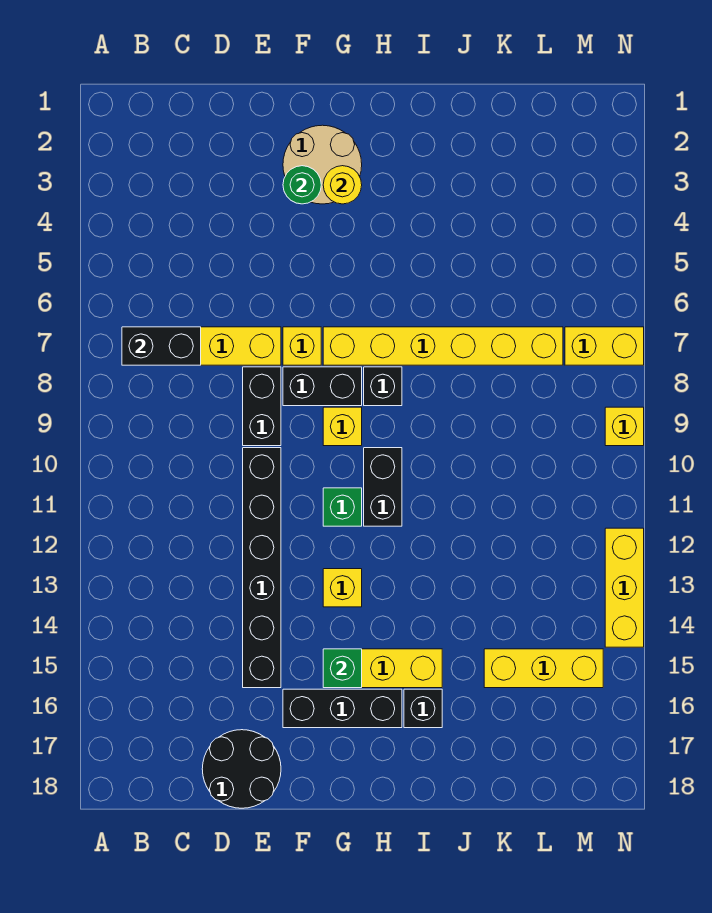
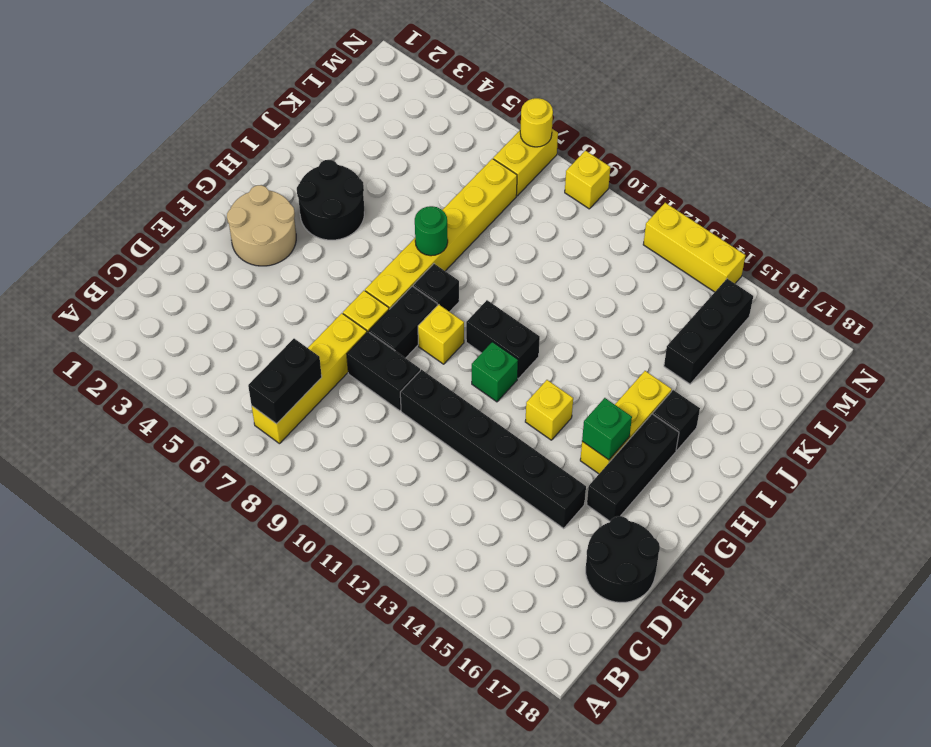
green 1x1 round brick [283,166,321,204] -> green 1x1 round brick moved to [415,206,448,256]
yellow 1x1 round brick [323,166,362,204] -> yellow 1x1 round brick moved to [520,98,553,147]
none -> black 2x2 round brick [297,160,364,240]
yellow 1x3 brick [484,649,603,688] -> black 1x3 brick [664,279,753,384]

